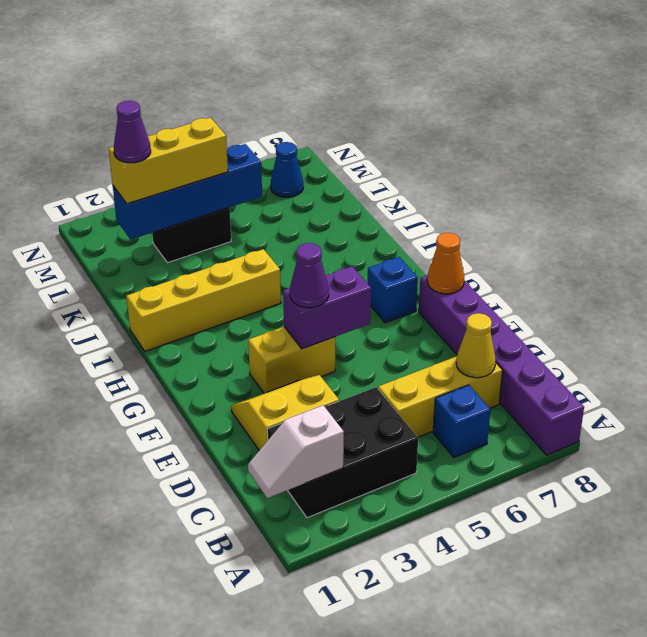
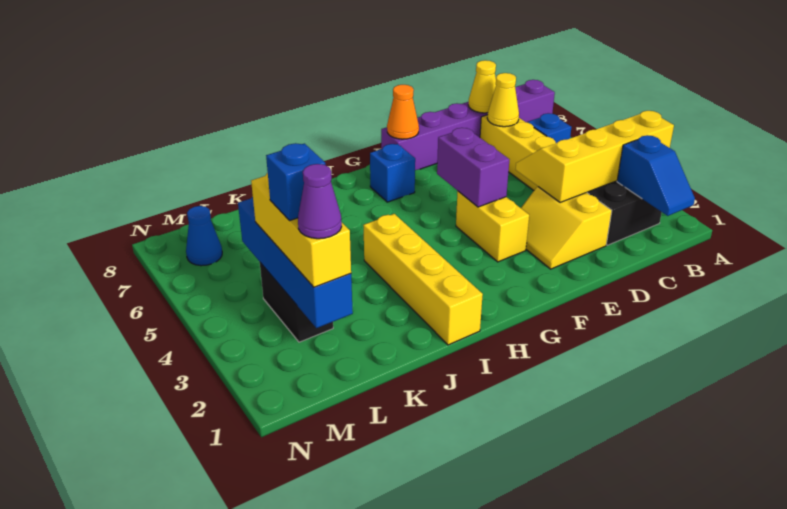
none -> yellow 2x4 slope [516,111,674,203]
white 1x2 slope [248,405,344,498] -> blue 1x2 slope [617,135,695,216]
none -> yellow 1x1 cone [468,60,496,113]
purple 1x1 cone [290,243,329,308] -> none
none -> blue 1x1 brick [266,143,325,221]

